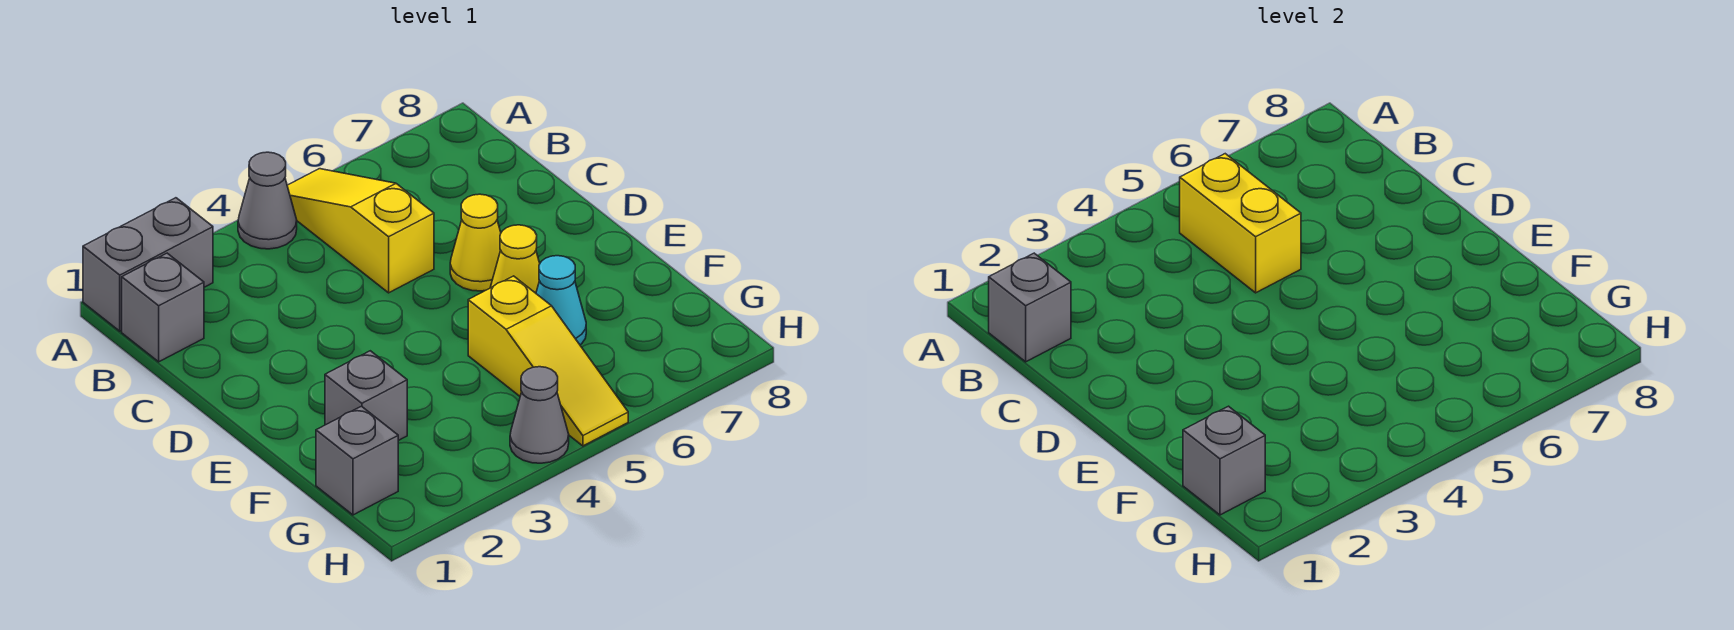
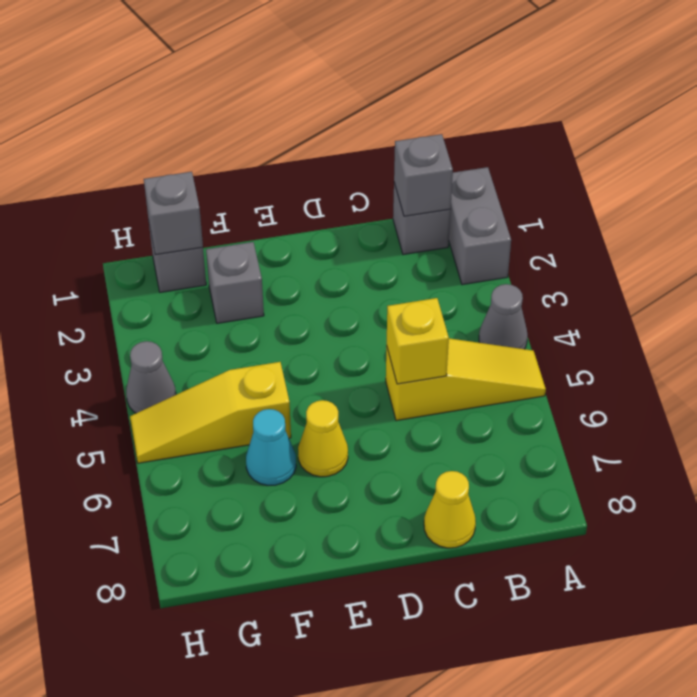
yellow 1x2 brick [1180,154,1301,293] -> yellow 1x1 brick [387,298,449,384]
yellow 1x1 cone [450,194,501,291] -> yellow 1x1 cone moved to [424,471,476,548]

